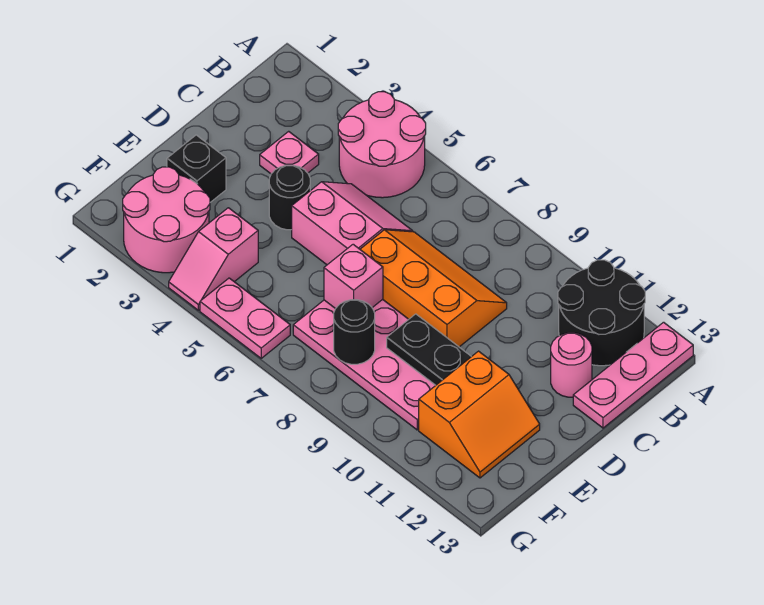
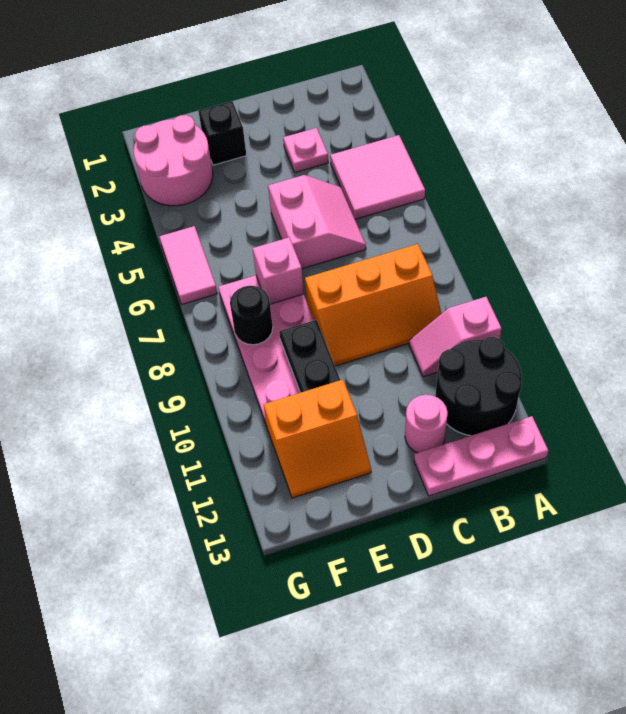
pink 2x2 round brick [338,92,426,198] -> pink 2x2 tile [330,135,425,219]
orange 2x3 slope [360,230,507,347] -> orange 2x3 slope turned to [305,244,442,366]
black 1x1 round brick [269,165,310,230] -> none
pink 1x2 slope [169,208,258,310] -> pink 1x2 slope moved to [409,297,502,377]
pink 1x2 plate [200,278,290,358] -> pink 1x2 tile [159,226,217,304]

